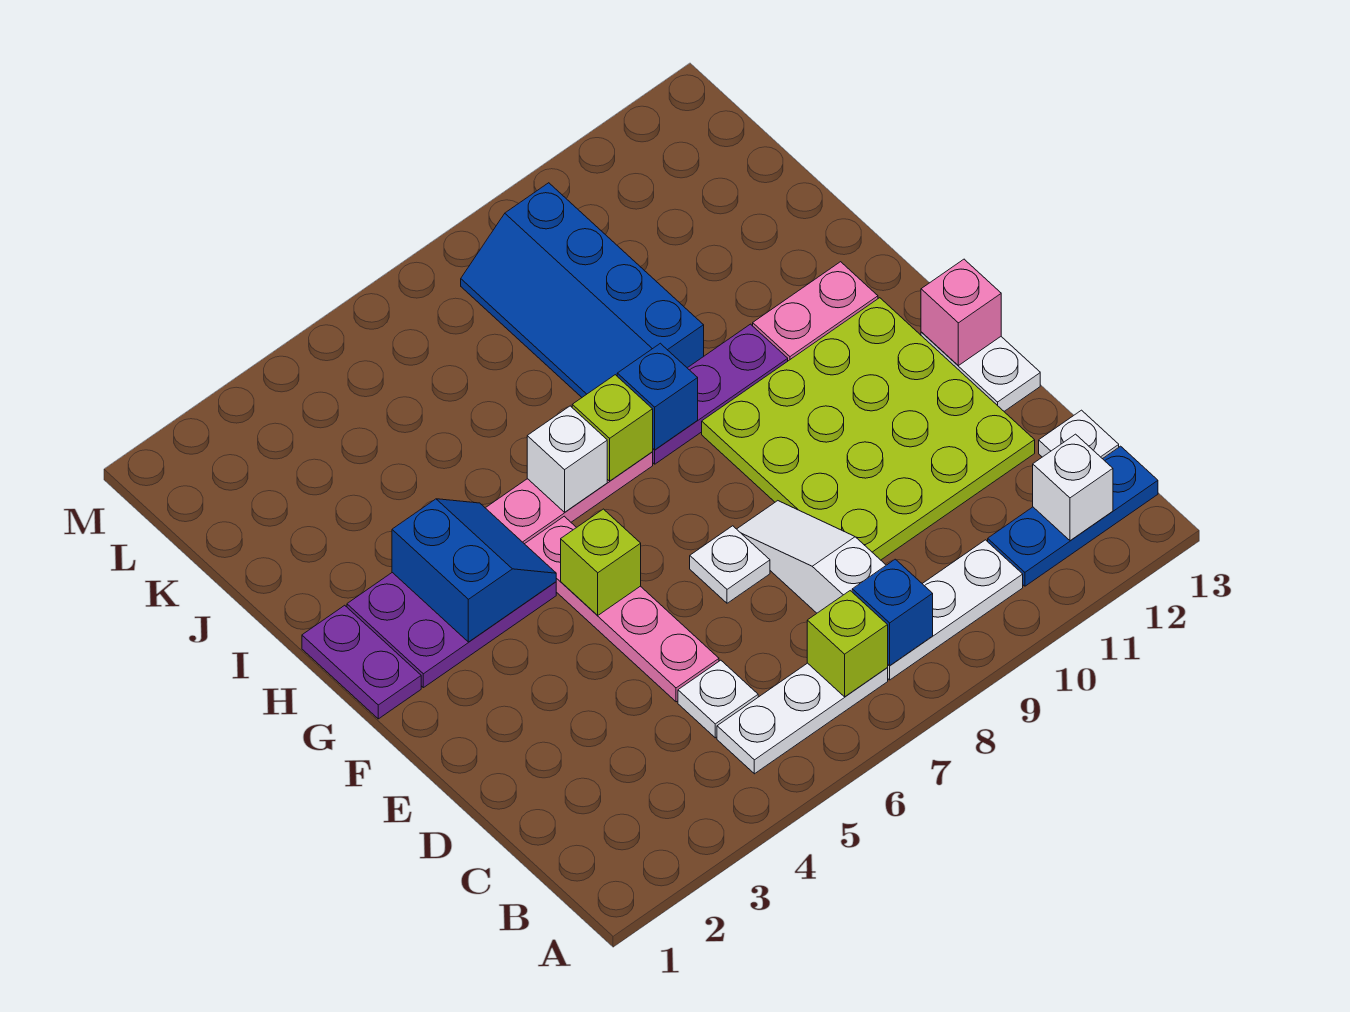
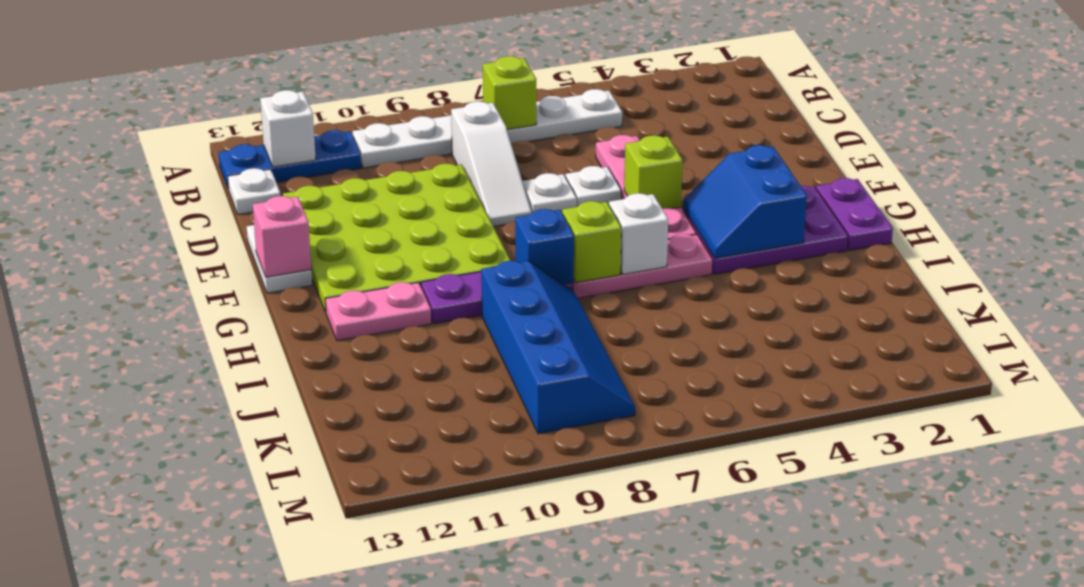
blue 1x1 brick [852,559,933,666] -> none
white 1x1 plate [678,660,758,738] -> white 1x1 plate moved to [566,166,621,207]

